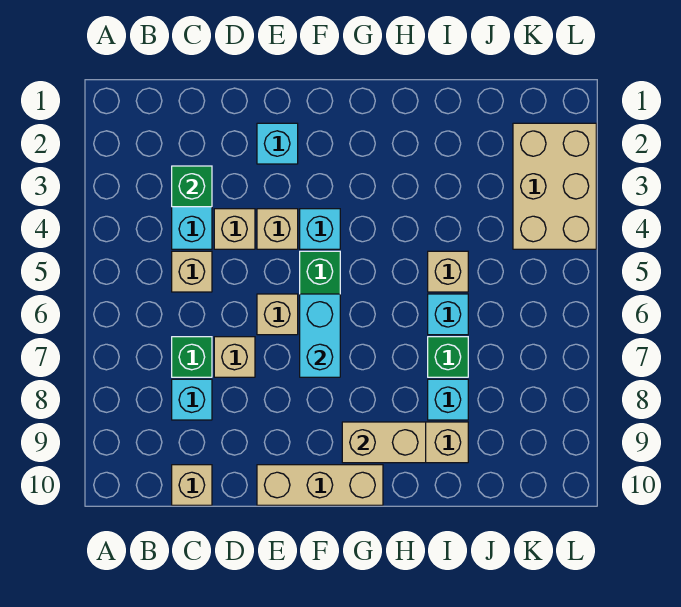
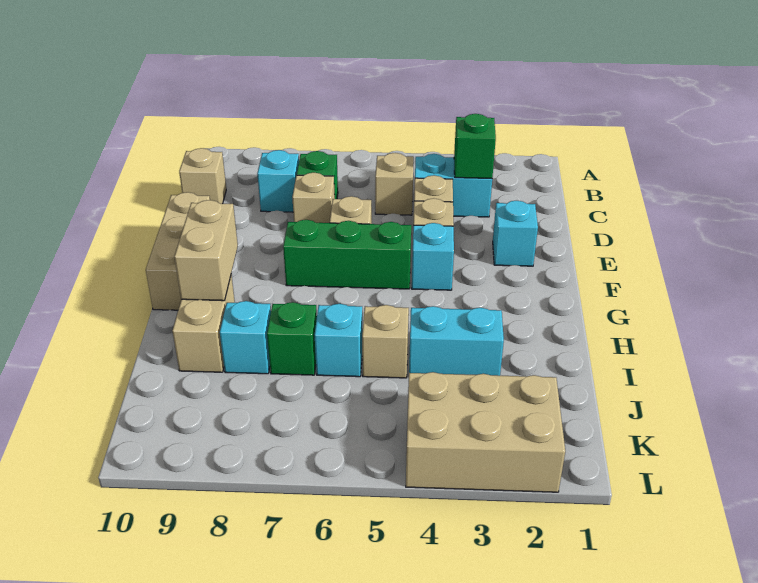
cyan 1x2 brick [300,294,340,377] -> cyan 1x2 brick moved to [409,306,504,376]

